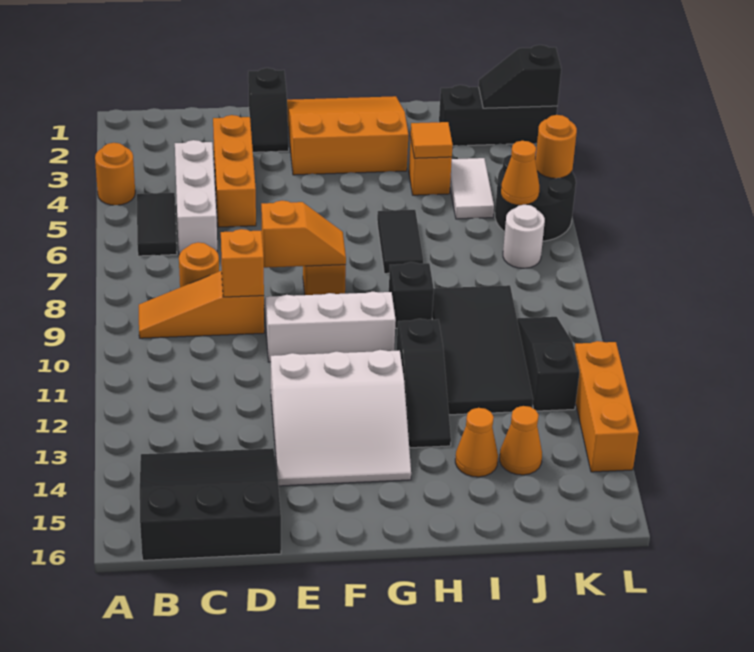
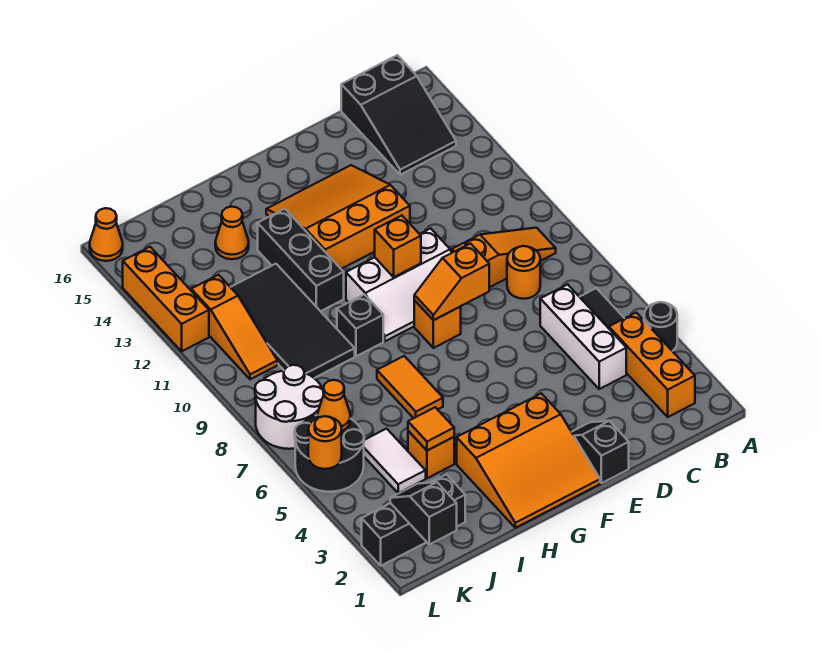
orange 1x1 round brick [95,143,135,205] -> black 1x1 round brick [644,302,677,351]
black 3x3 slope [140,448,281,560] -> black 2x3 slope [341,55,456,175]
orange 1x3 brick [213,115,256,227] -> orange 1x3 brick moved to [609,313,695,417]
orange 1x1 brick [221,229,264,297] -> orange 1x1 brick moved to [375,216,421,277]
white 3x3 slope [271,350,411,486] -> orange 3x3 slope [266,165,410,269]
black 1x2 tile [377,210,423,274] -> orange 1x2 tile [377,356,443,418]
black 1x3 slope [396,319,451,448] -> black 1x3 brick [258,209,344,311]
orange 1x1 cone [500,406,542,475] -> orange 1x1 cone moved to [90,208,123,261]
black 1x2 slope [479,45,561,108] -> black 1x2 slope turned to [390,482,457,544]
white 1x1 round brick [503,205,545,268] -> white 2x2 round brick [255,365,324,449]
black 1x3 slope [517,317,580,411] -> orange 1x3 slope [191,275,277,379]

